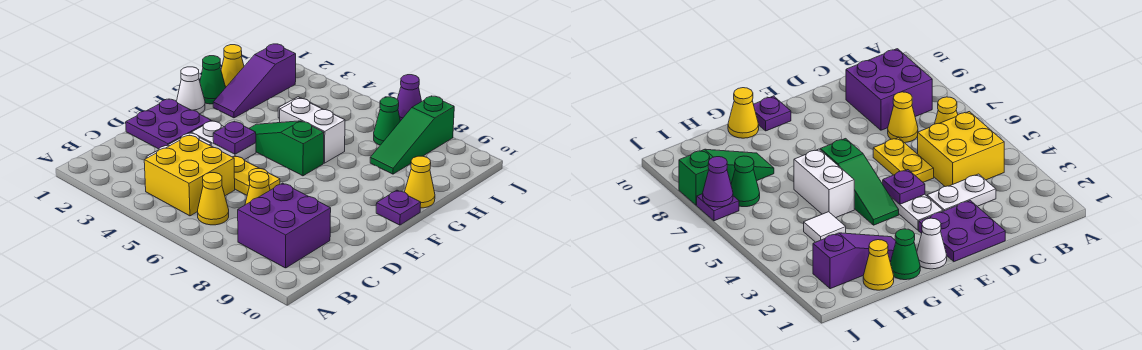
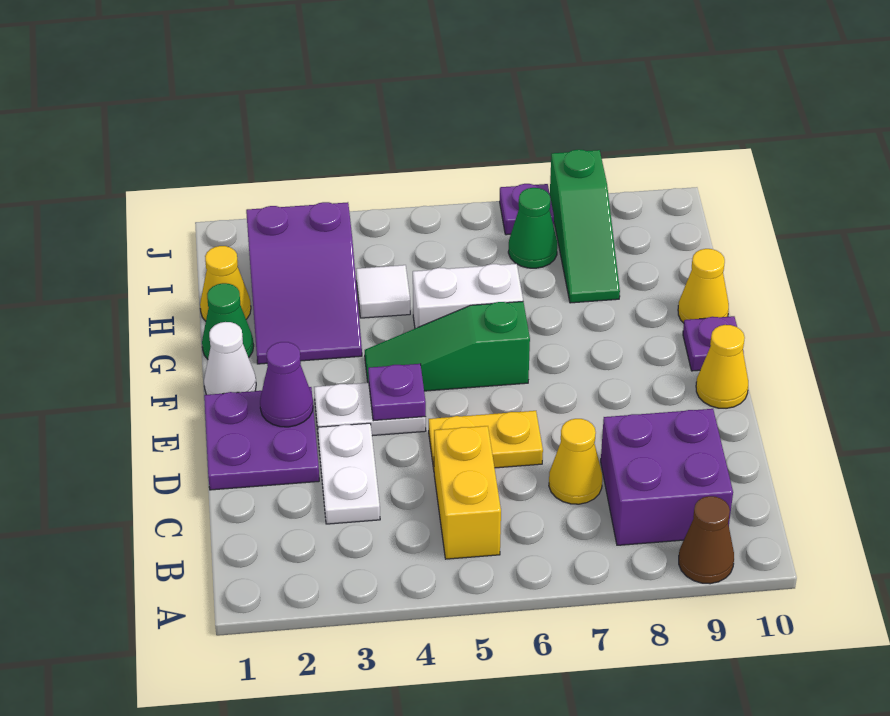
none -> brown 1x1 cone [679,496,734,584]
yellow 2x2 brick [144,135,235,216] -> yellow 1x2 brick [434,426,501,559]
yellow 1x1 cone [198,173,229,225] -> yellow 1x1 cone moved to [696,325,748,408]
purple 1x3 slope [213,44,296,118] -> purple 2x3 slope [246,202,362,364]
purple 1x1 cone [397,75,422,121] -> purple 1x1 cone moved to [260,342,313,427]

